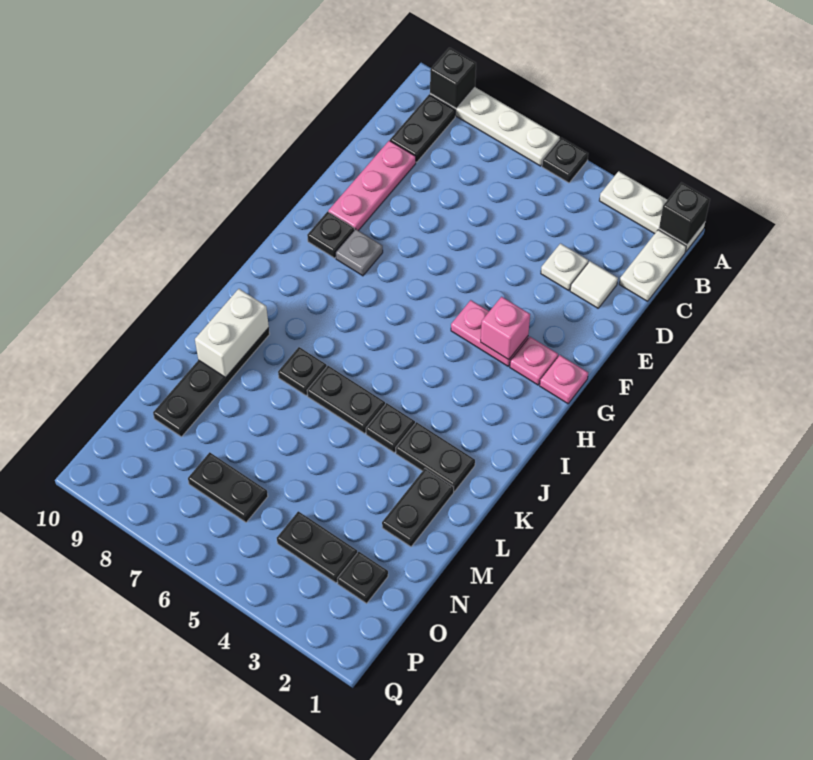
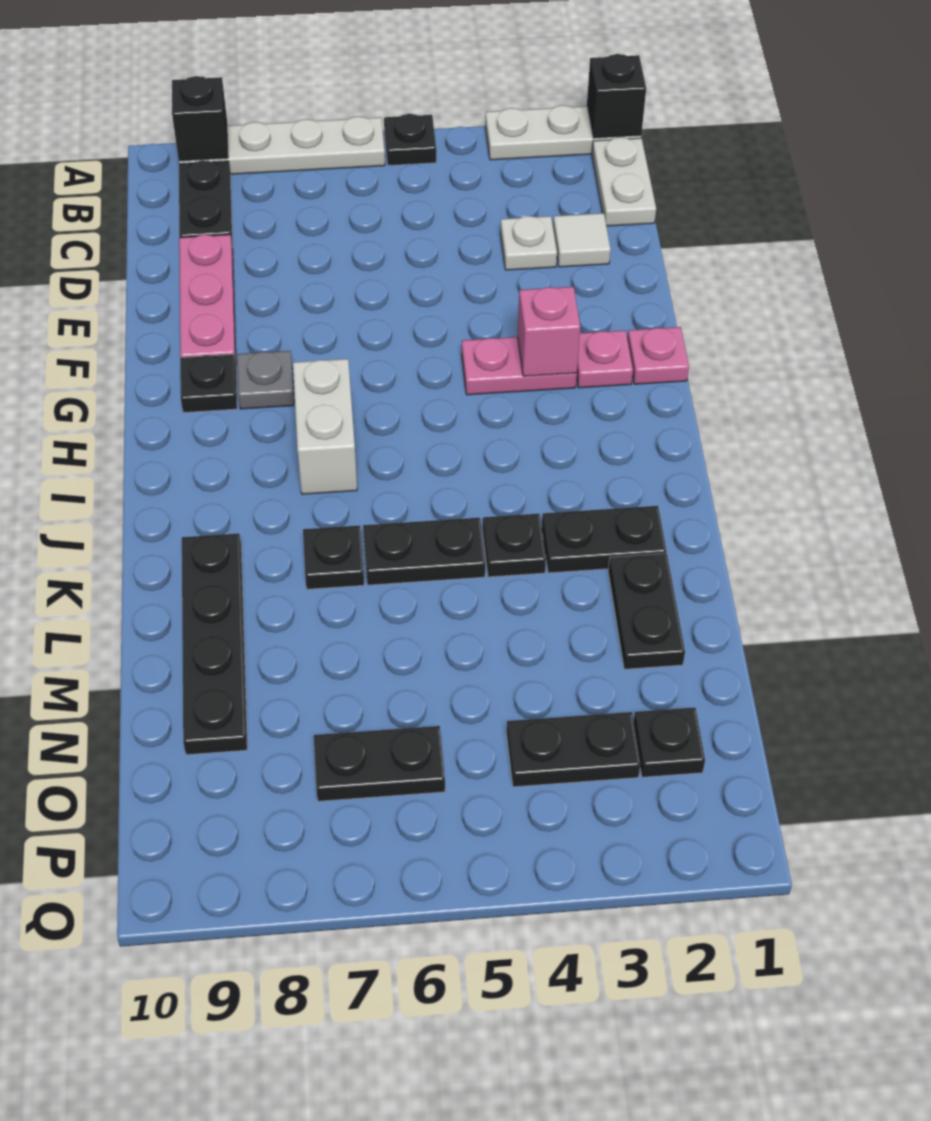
white 1x2 brick [195,289,269,377] -> white 1x2 brick moved to [293,359,357,494]

